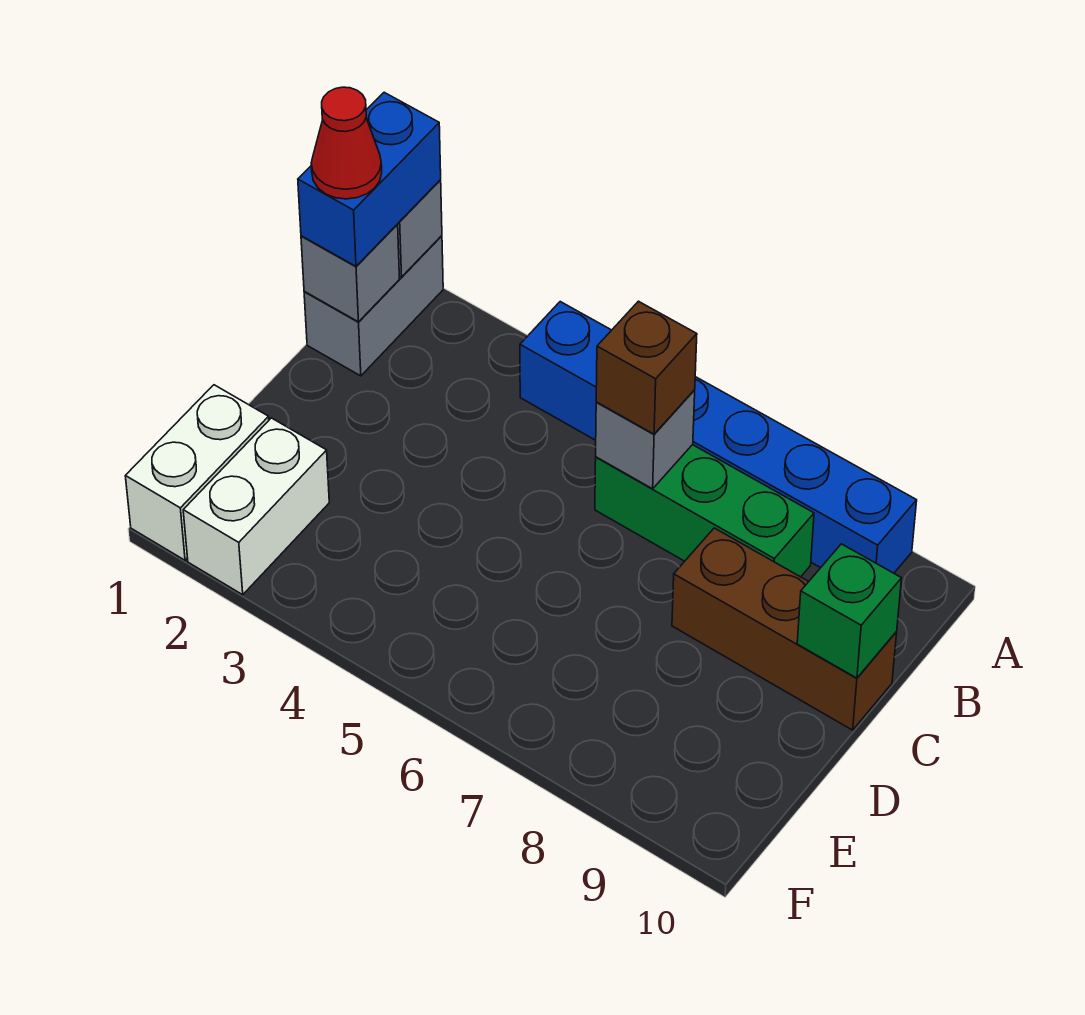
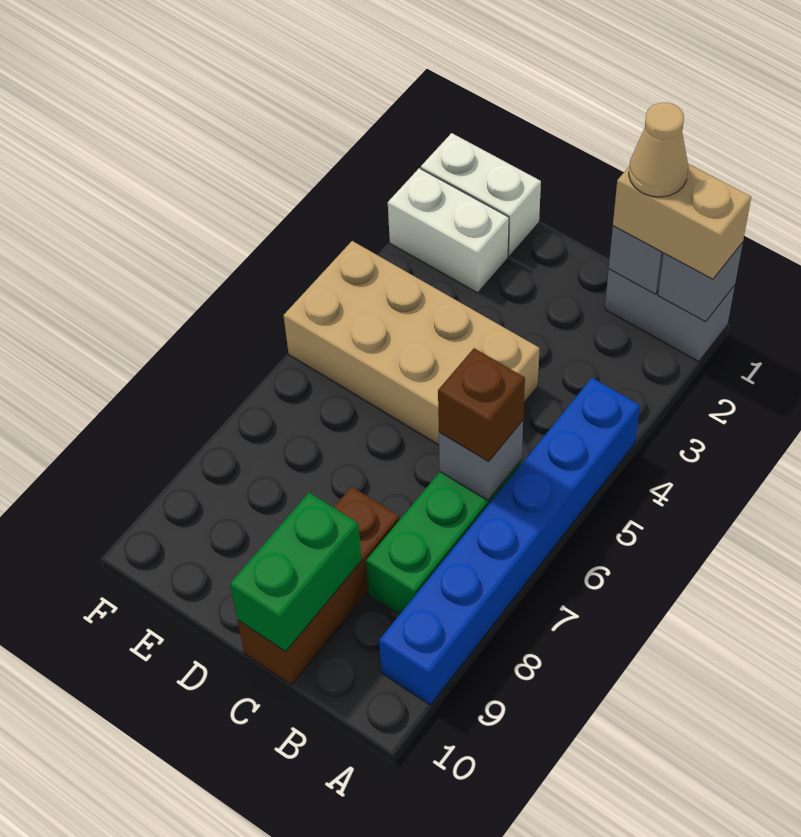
blue 1x2 brick [298,92,441,266] -> tan 1x2 brick [613,164,751,279]
red 1x1 cone [311,87,382,199] -> tan 1x1 cone [629,102,688,197]
none -> tan 2x4 brick [284,241,540,445]
green 1x1 brick [797,544,902,678] -> green 1x2 brick [230,493,362,652]

